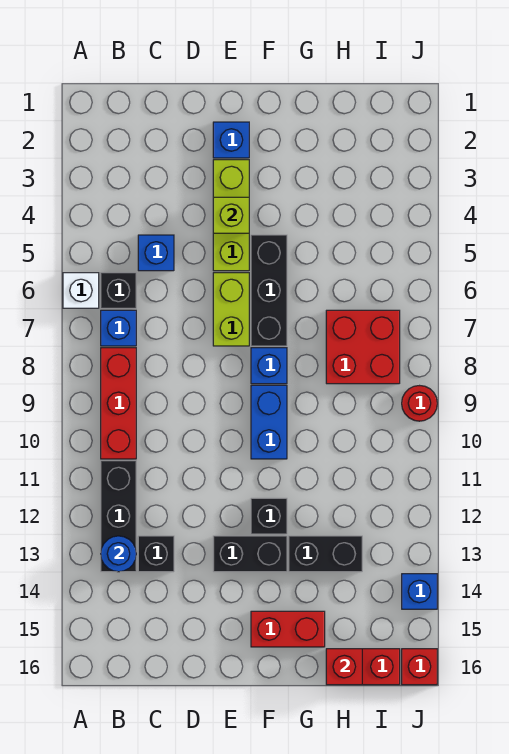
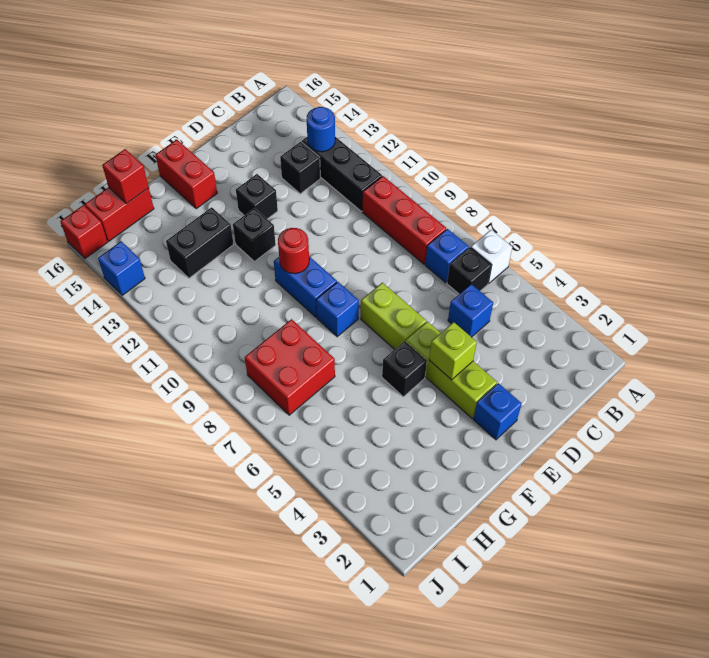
black 1x2 brick [213,536,287,572] -> black 1x1 brick [236,174,278,219]
black 1x3 brick [251,235,287,346] -> black 1x1 brick [382,341,427,397]
red 1x2 brick [251,611,325,647] -> red 1x2 brick turned to [155,140,217,209]
red 1x1 round brick [402,386,437,421] -> red 1x1 round brick moved to [278,228,309,274]

